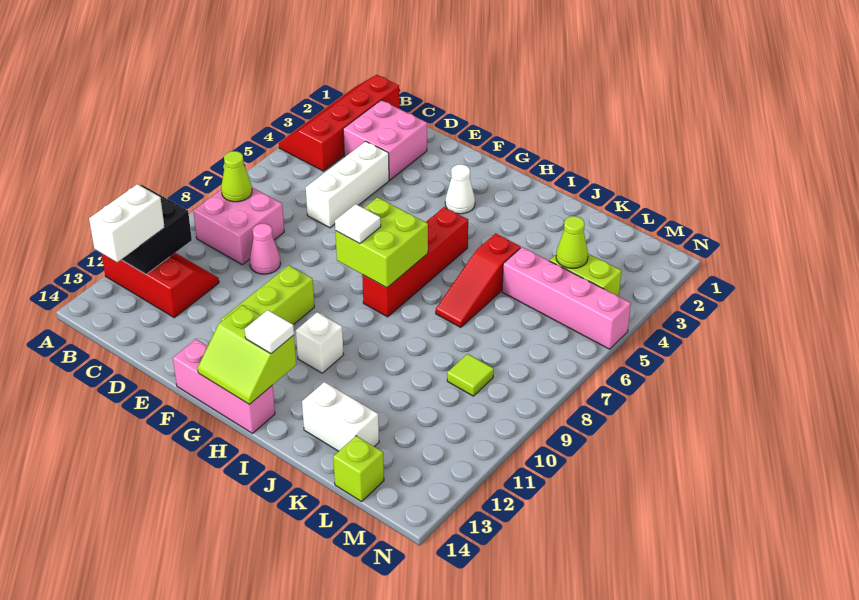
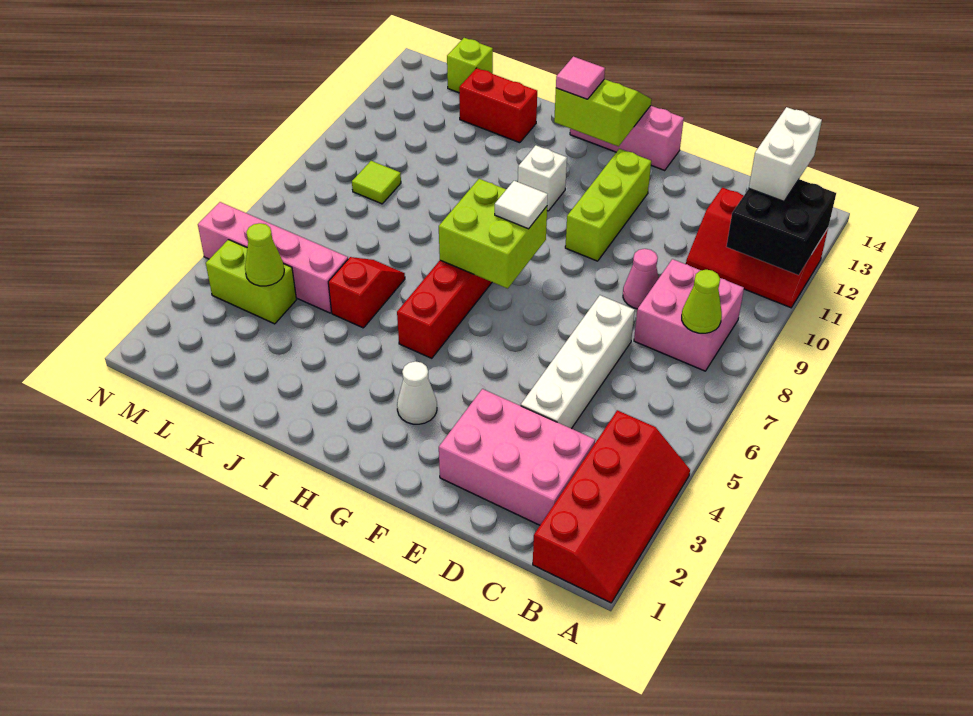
pink 2x2 brick [343,100,427,180] -> pink 2x3 brick [439,389,595,525]
white 1x3 brick [306,141,389,228] -> white 1x4 brick [521,295,635,429]
white 1x1 tile [245,310,294,354] -> pink 1x1 tile [556,57,605,99]
red 1x3 slope [436,233,521,327] -> red 1x2 slope [328,257,405,328]
white 1x2 brick [302,382,379,451] -> red 1x2 brick [459,68,537,143]

